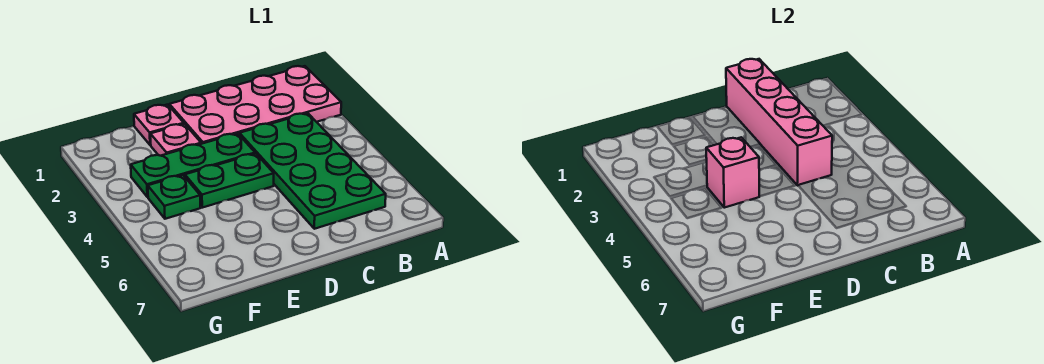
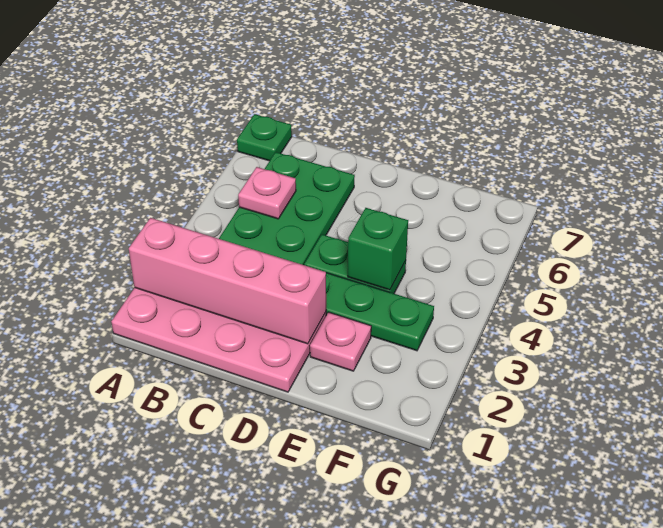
pink 1x4 brick [726,59,832,186] -> pink 1x4 brick turned to [129,218,326,344]
pink 1x1 plate [134,105,184,145] -> pink 1x1 plate moved to [238,167,296,219]
pink 1x1 brick [706,137,760,208] -> green 1x1 brick [348,208,408,290]
green 1x1 plate [148,175,201,219] -> green 1x1 plate moved to [237,114,292,161]

